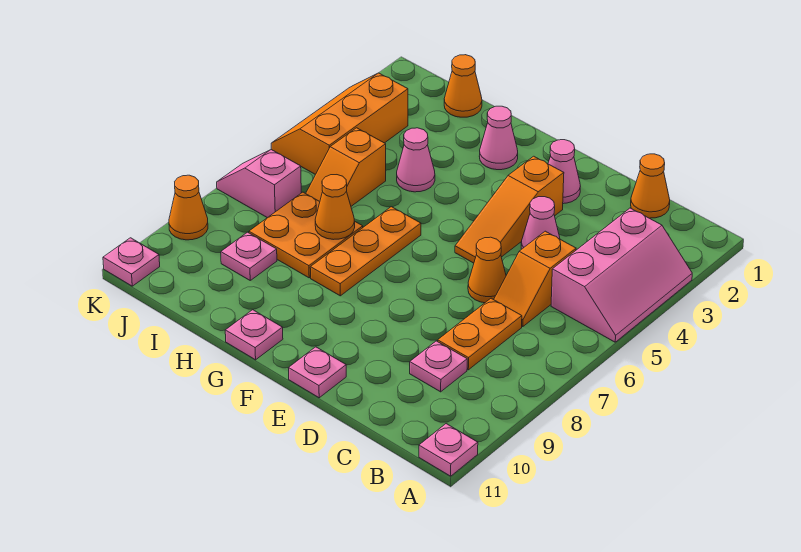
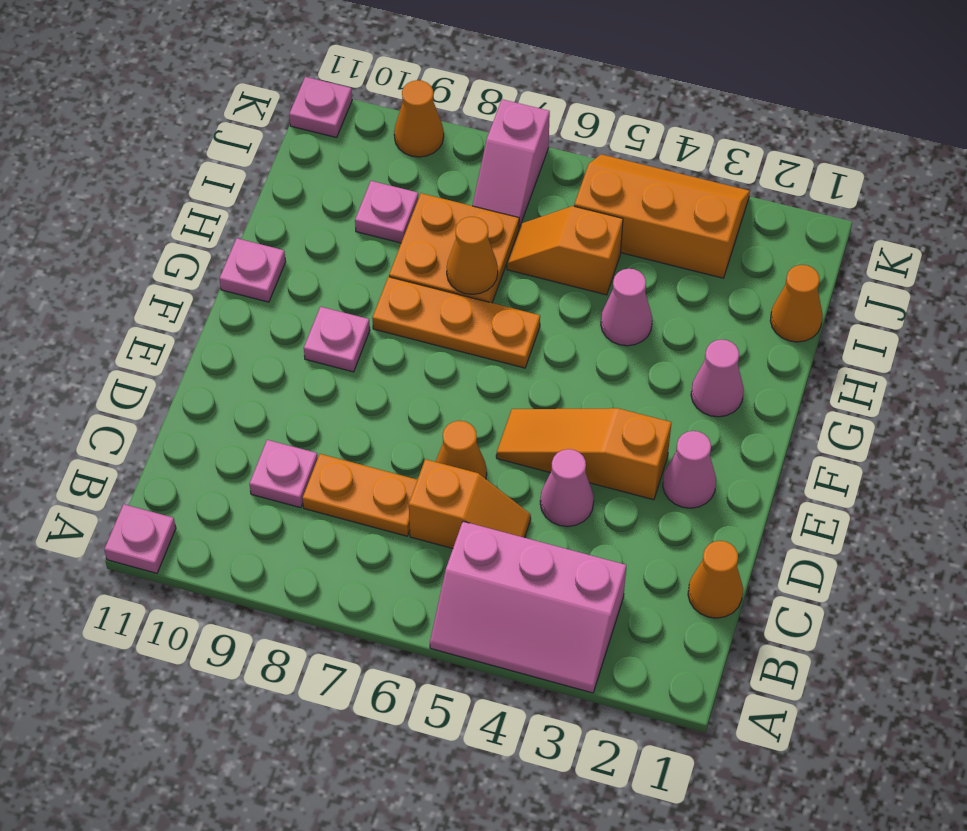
orange 1x2 slope [494,231,576,327] -> orange 1x2 slope turned to [409,459,531,548]
pink 1x1 plate [289,347,346,398] -> pink 1x1 plate moved to [304,307,370,372]
pink 1x2 slope [217,150,301,218] -> pink 1x2 slope turned to [473,99,550,227]

